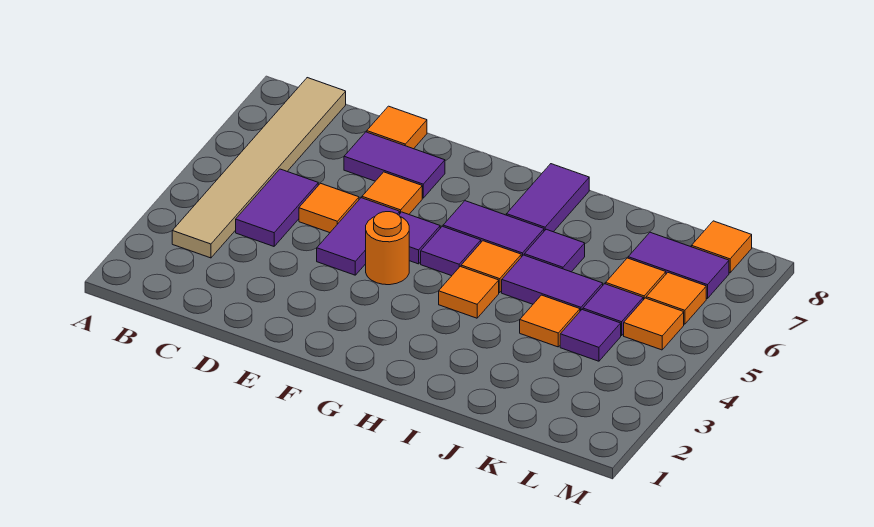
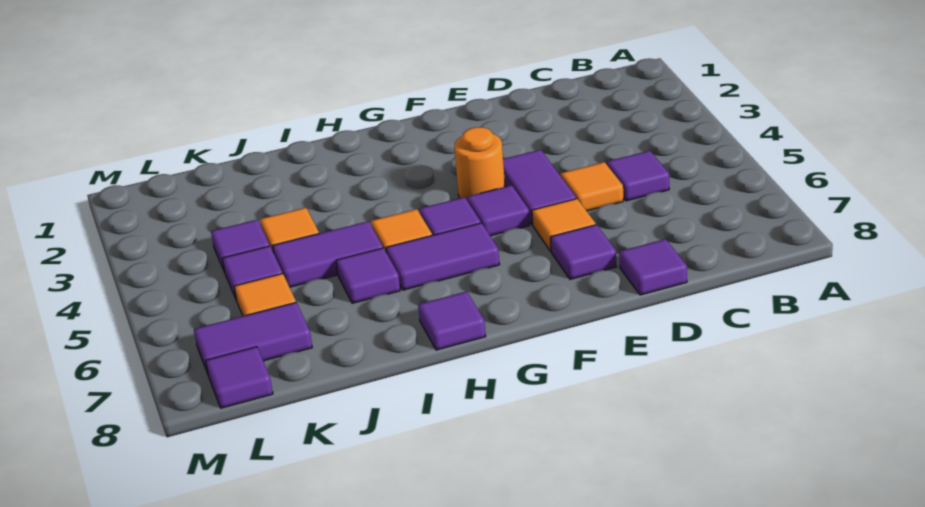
tan 1x6 tile [172,78,346,258] -> none
purple 1x2 tile [236,169,318,246] -> purple 1x1 tile [607,151,669,201]
purple 1x2 tile [344,132,445,198] -> purple 1x1 tile [551,225,616,279]
orange 1x1 tile [367,106,427,149] -> purple 1x1 tile [619,239,687,295]
orange 1x1 tile [439,266,499,318] -> none
purple 1x2 tile [507,164,589,232] -> purple 1x1 tile [418,291,486,350]
orange 1x1 tile [624,298,684,350] -> none
orange 1x1 tile [646,273,706,324] -> none
orange 1x1 tile [692,221,752,273] -> purple 1x1 tile [206,347,273,408]

